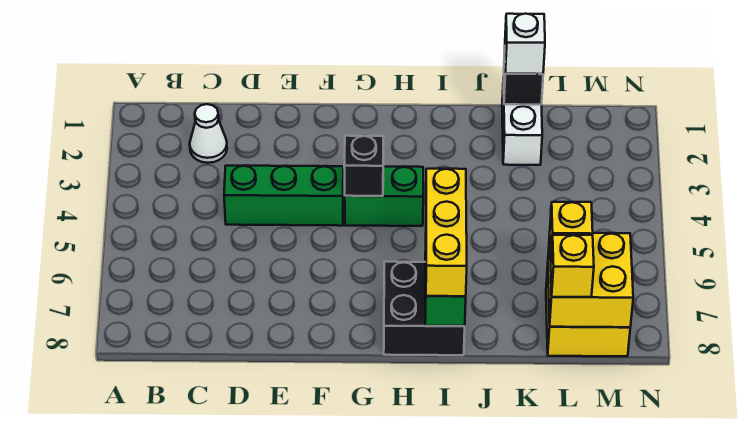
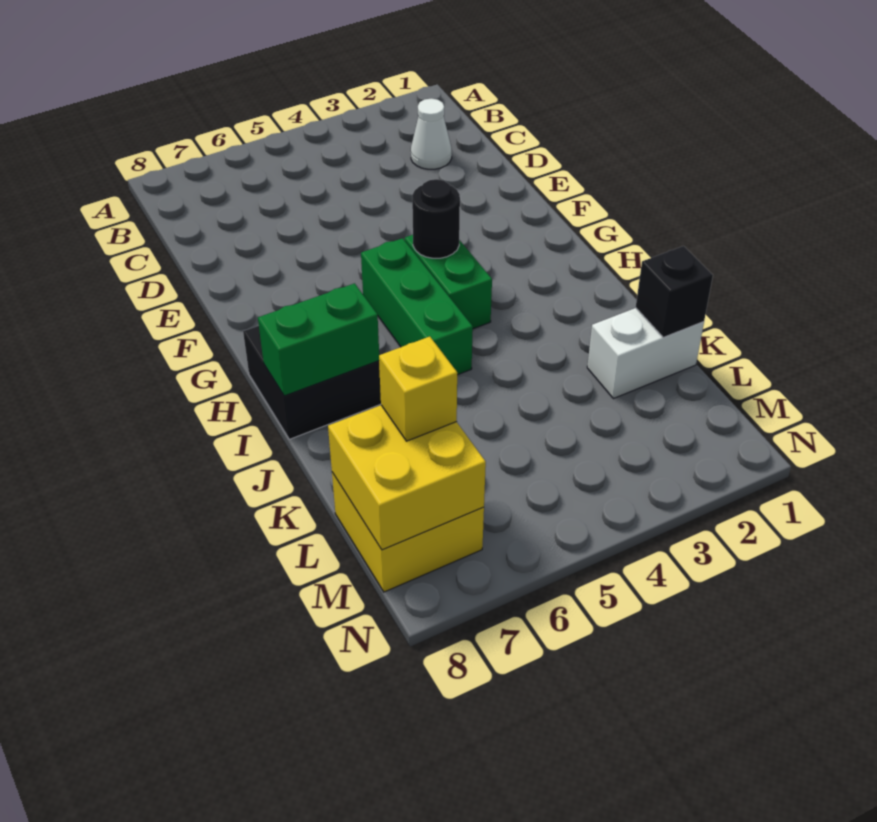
green 1x3 brick [224,166,344,226] -> green 1x3 brick moved to [361,238,473,375]
black 1x1 brick [344,136,383,196] -> black 1x1 round brick [412,179,460,258]
yellow 1x3 brick [426,169,467,296] -> none
white 1x1 brick [505,14,545,74] -> none
yellow 1x1 brick [551,235,594,297] -> none

